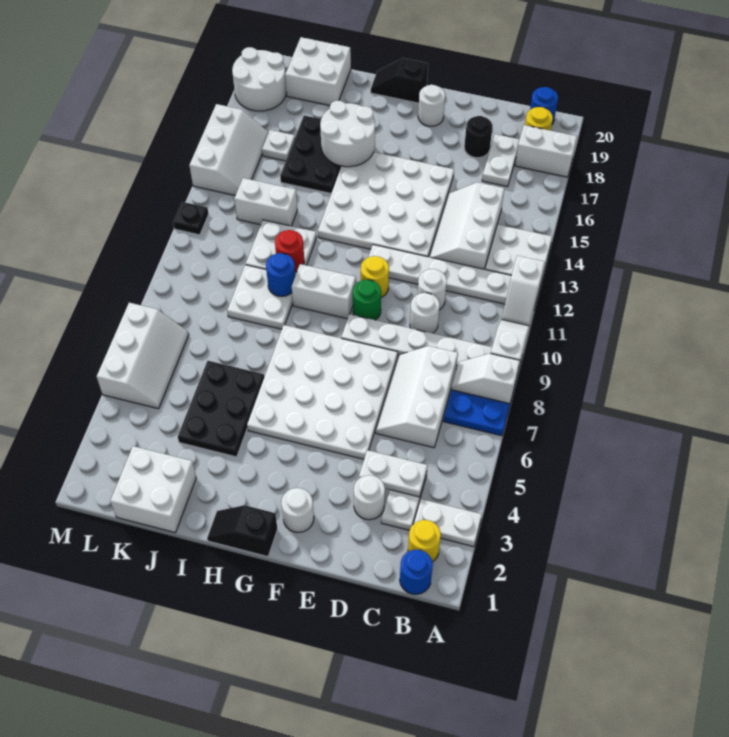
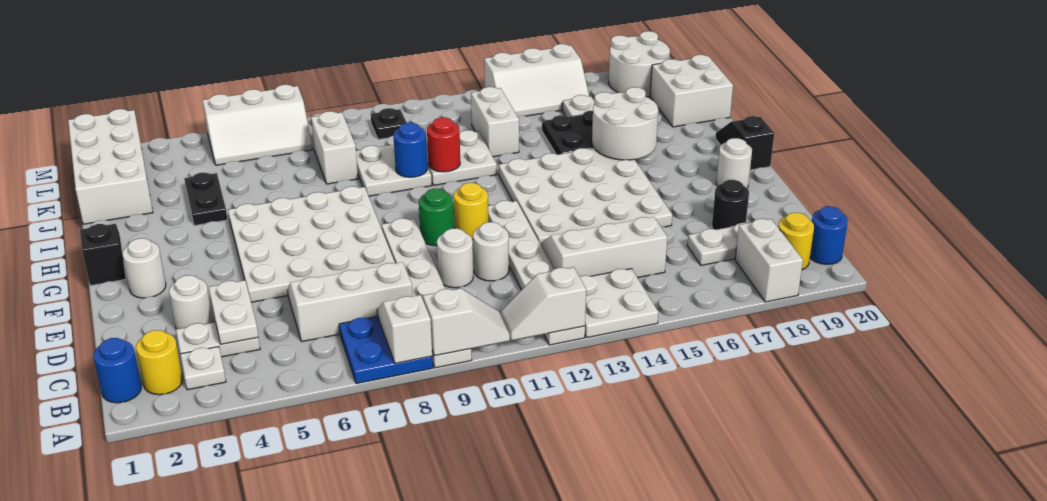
white 1x2 plate [414,499,482,547] -> white 1x1 plate [180,346,226,390]
white 1x2 brick [292,264,356,319] -> white 1x2 brick moved to [311,111,358,184]
black 2x3 plate [178,361,264,457] -> black 1x2 plate [184,173,228,226]
white 2x2 brick [110,446,196,533] -> white 2x4 brick [68,109,153,224]
black 1x1 plate [173,202,209,235] -> black 1x1 plate moved to [371,108,407,140]

